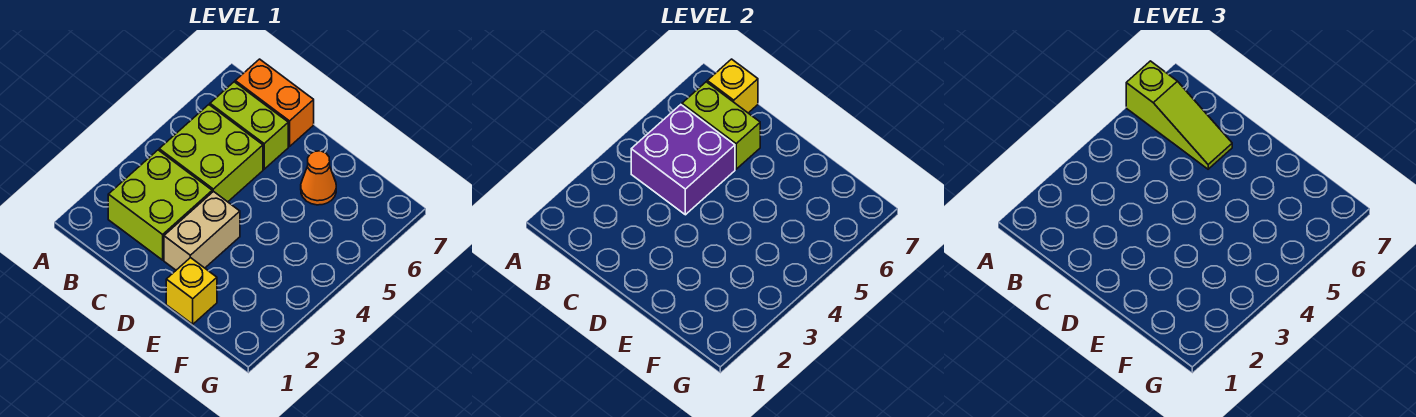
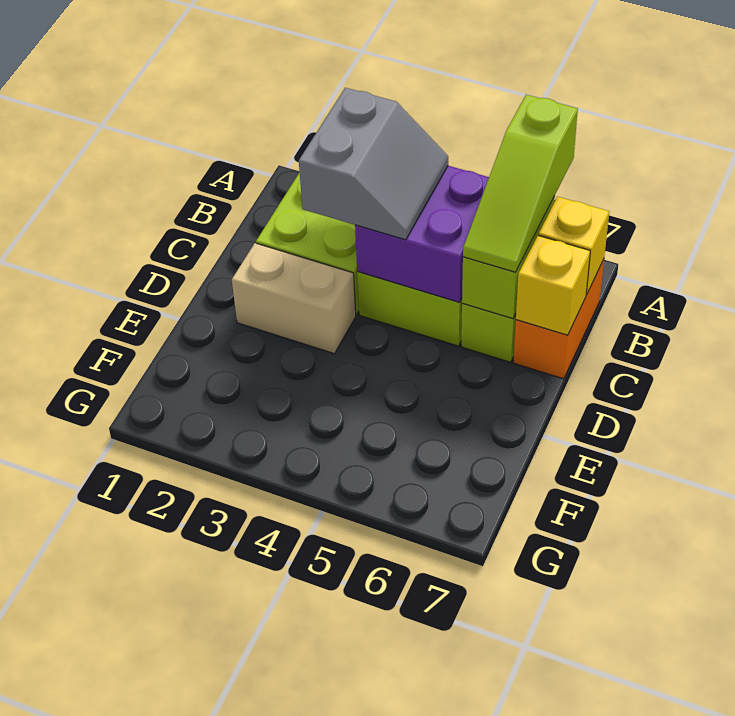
none -> grey 2x2 slope [299,88,448,240]
yellow 1x1 brick [166,258,217,324] -> yellow 1x1 brick moved to [516,235,590,335]
orange 1x1 cone [301,151,336,205] -> none

